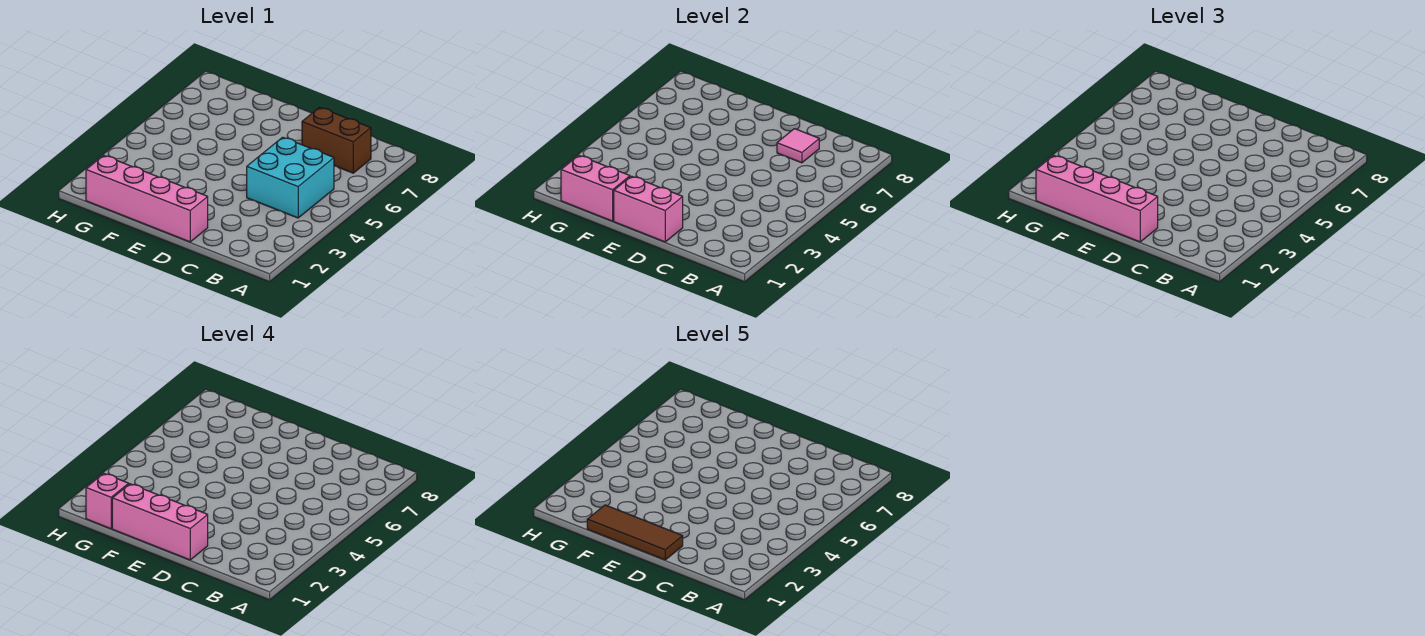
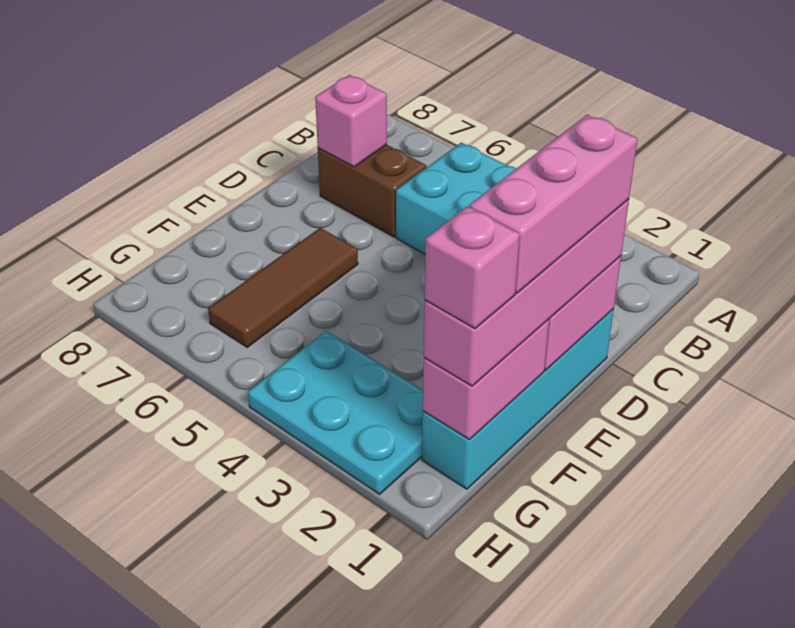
brown 1x2 brick [302,107,371,173] -> brown 1x2 brick turned to [318,145,426,237]
pink 1x1 tile [777,129,819,163] -> pink 1x1 brick [315,75,387,167]
pink 1x4 brick [86,155,208,242] -> cyan 1x4 brick [422,309,614,489]
brown 1x3 tile [587,505,683,560] -> brown 1x3 tile moved to [208,228,358,347]
none -> cyan 2x3 plate [248,331,423,494]

